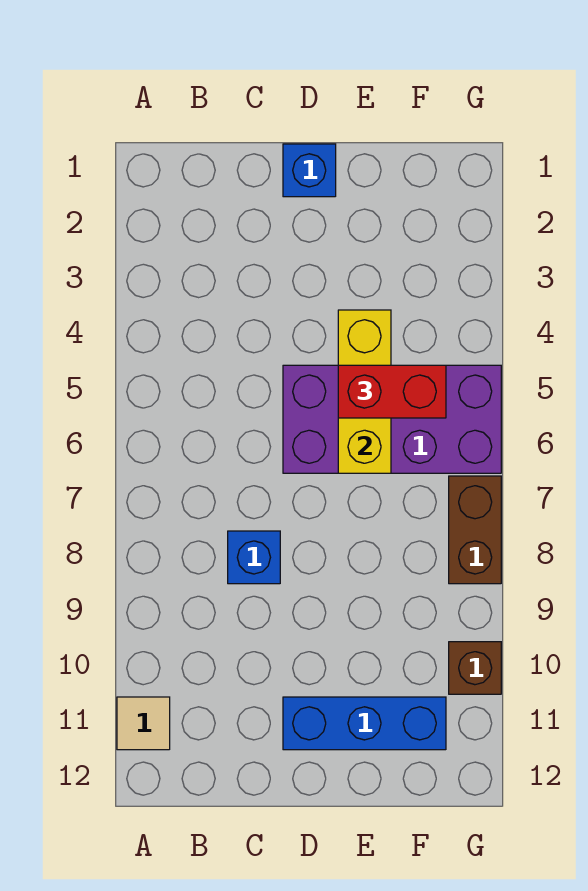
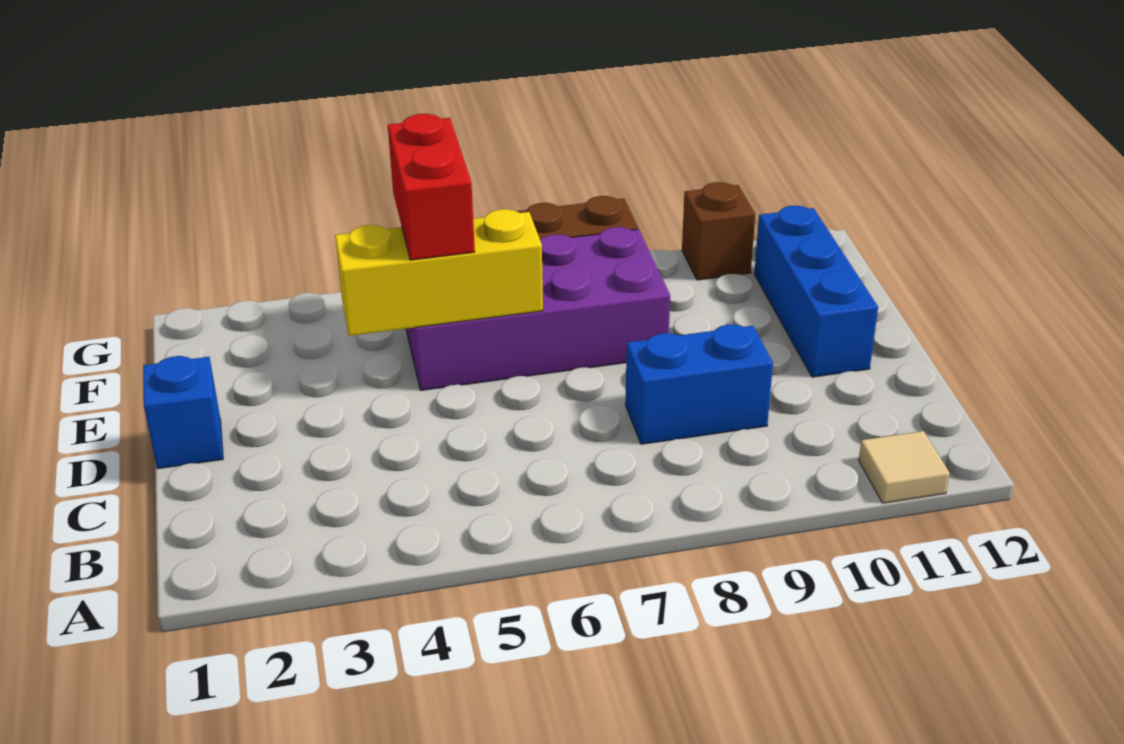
blue 1x1 brick [228,531,280,584] -> blue 1x2 brick [625,324,773,444]
purple 2x4 brick [283,365,501,473] -> purple 2x4 brick turned to [406,227,670,390]

